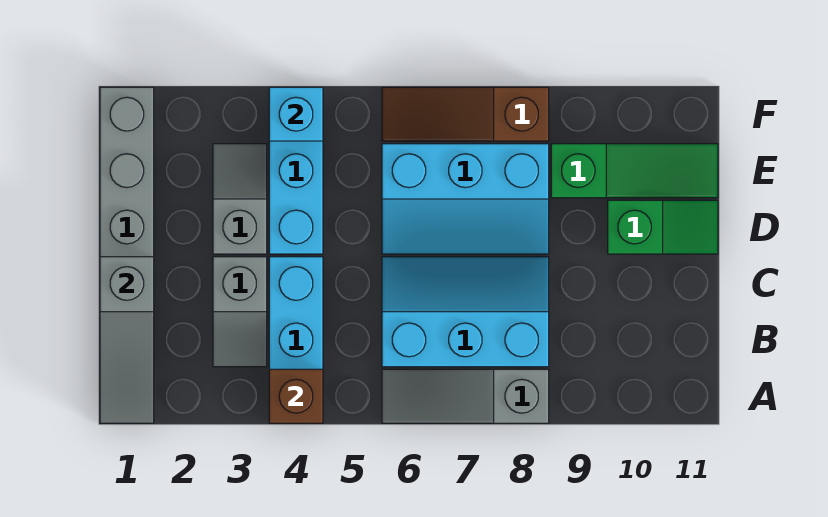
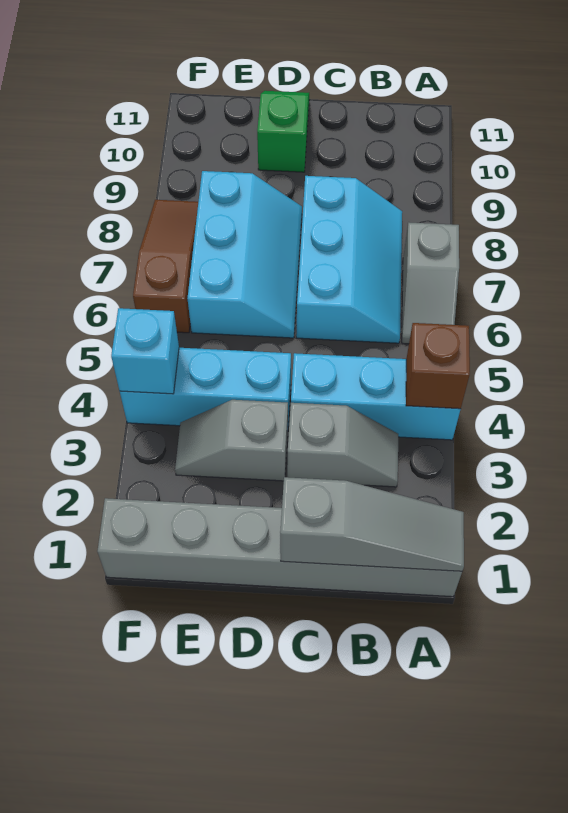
grey 1x3 slope [382,369,549,423] -> grey 1x2 slope [402,223,459,344]
cyan 2x3 slope [382,257,549,367] -> cyan 2x3 slope turned to [296,176,402,343]
green 1x3 slope [551,144,718,198] -> none
brown 1x3 slope [382,87,549,141] -> brown 1x3 slope turned to [133,200,198,333]

